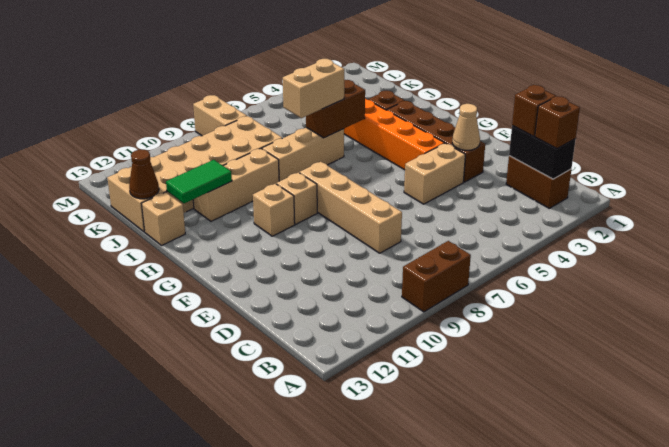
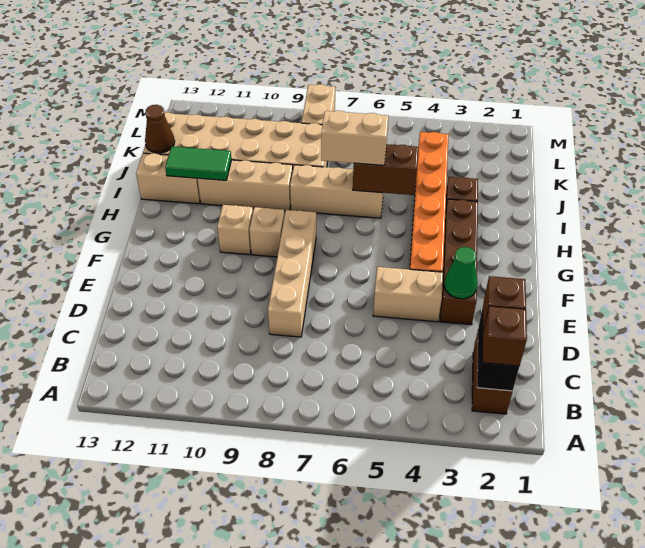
brown 1x2 brick [402,241,471,312] -> none
tan 1x1 cone [452,104,480,150] -> green 1x1 cone [444,247,478,299]
tan 1x1 brick [142,192,185,245] -> tan 1x2 brick [136,153,200,204]

